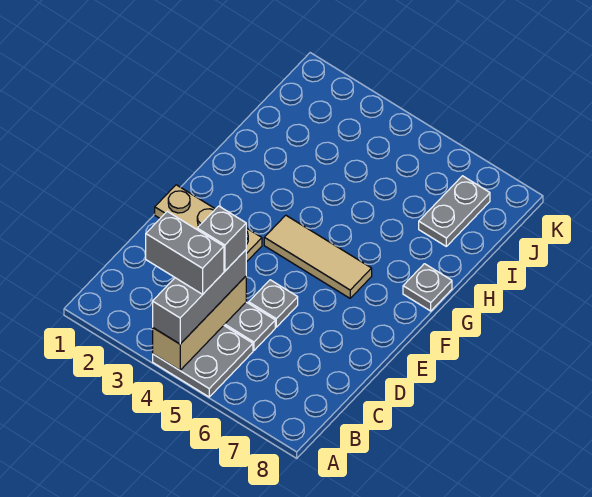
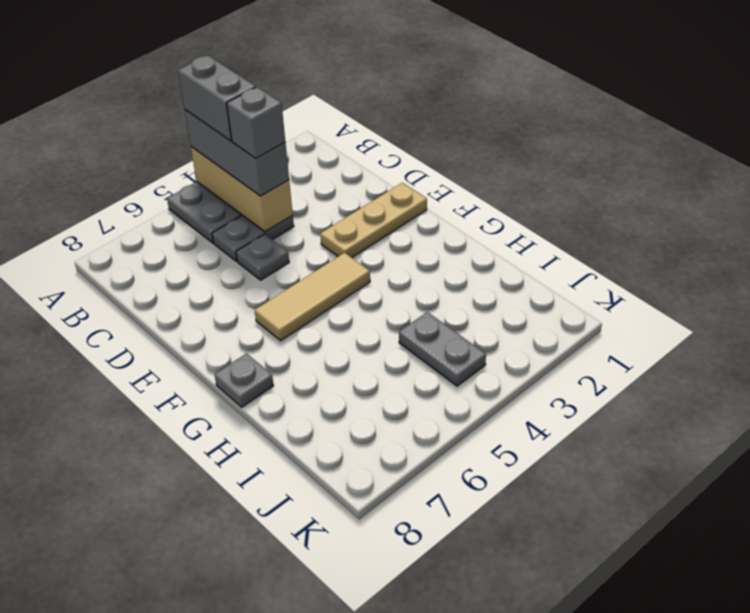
grey 1x2 brick [146,212,224,294] -> grey 1x2 brick turned to [178,55,256,141]
grey 1x2 plate [419,176,490,246] -> grey 1x2 plate moved to [399,312,486,386]

